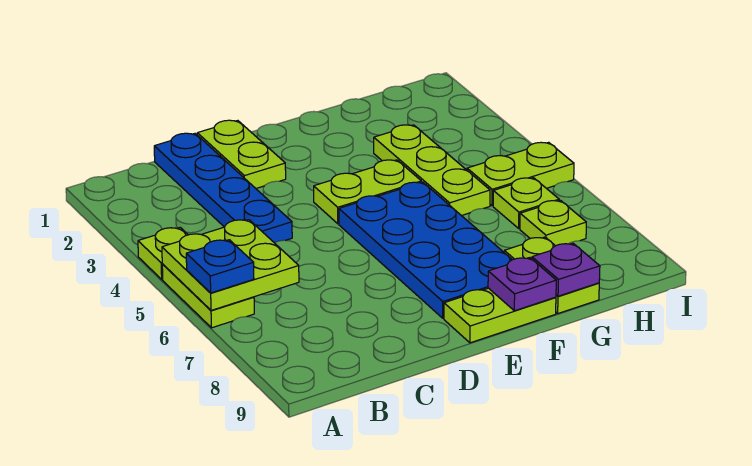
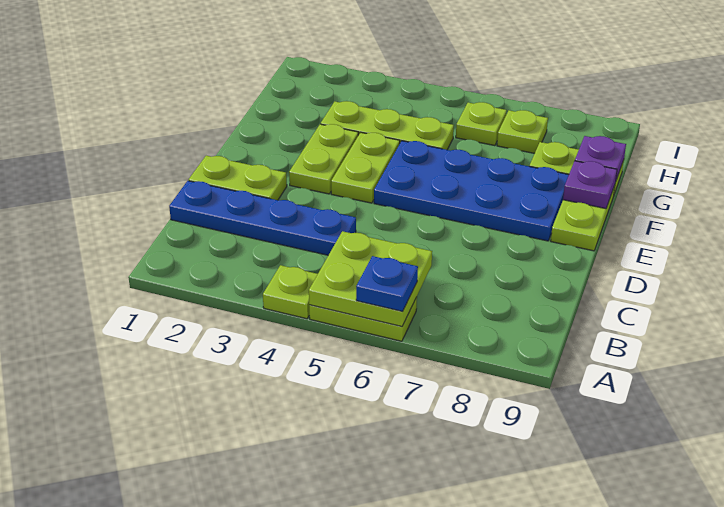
lime 1x2 plate [467,142,574,206] -> lime 1x2 plate moved to [289,124,358,194]

